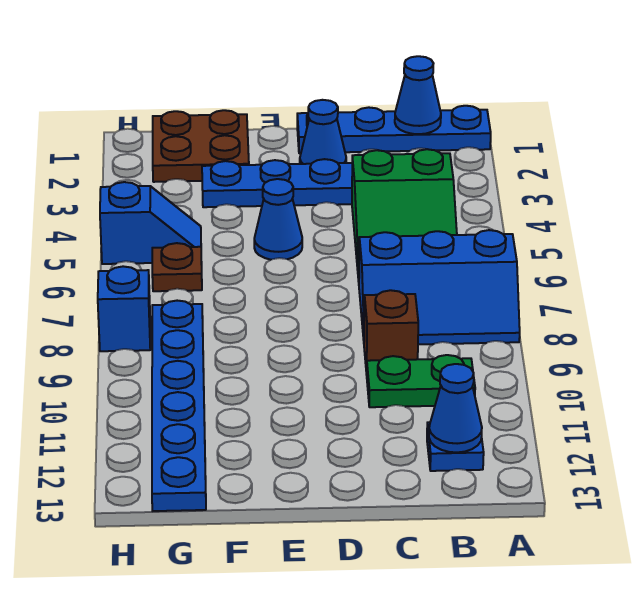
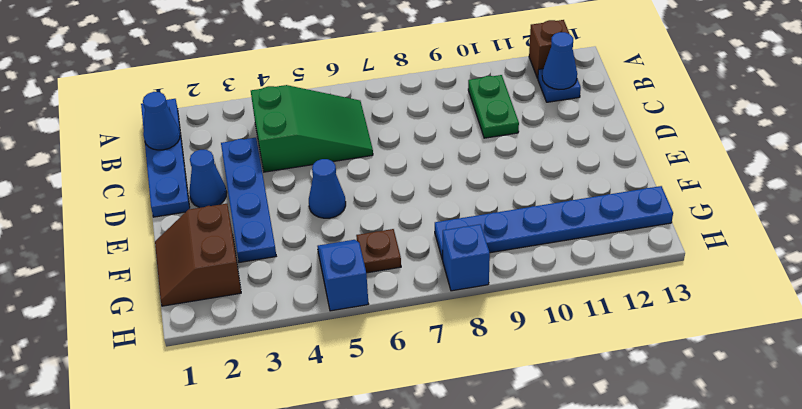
blue 2x3 slope [359,230,520,344] -> none
brown 1x1 brick [364,290,418,375] -> brown 1x1 brick moved to [529,20,570,78]
brown 2x2 plate [153,110,249,182] -> brown 2x2 slope [155,204,241,306]

